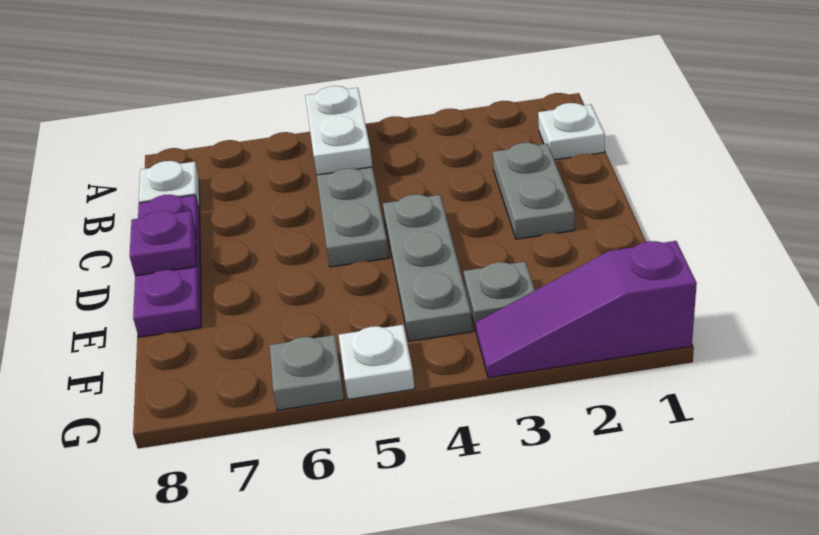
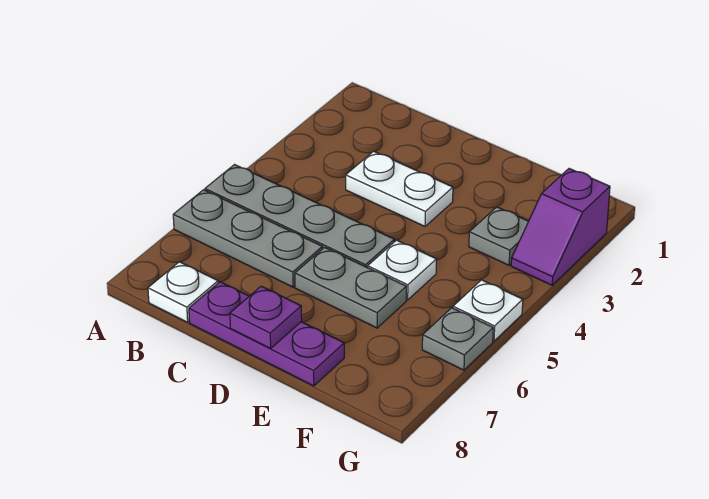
white 1x2 plate [305,86,372,175] -> white 1x2 plate moved to [346,151,453,226]
white 1x1 plate [538,103,605,160] -> white 1x1 plate moved to [368,240,437,300]
grey 1x2 plate [493,143,574,239] -> grey 1x2 plate moved to [295,247,406,328]
grey 1x3 plate [383,194,472,341] -> grey 1x3 plate moved to [173,190,323,287]
purple 1x3 slope [476,241,697,378] -> purple 1x2 slope [511,169,610,285]

